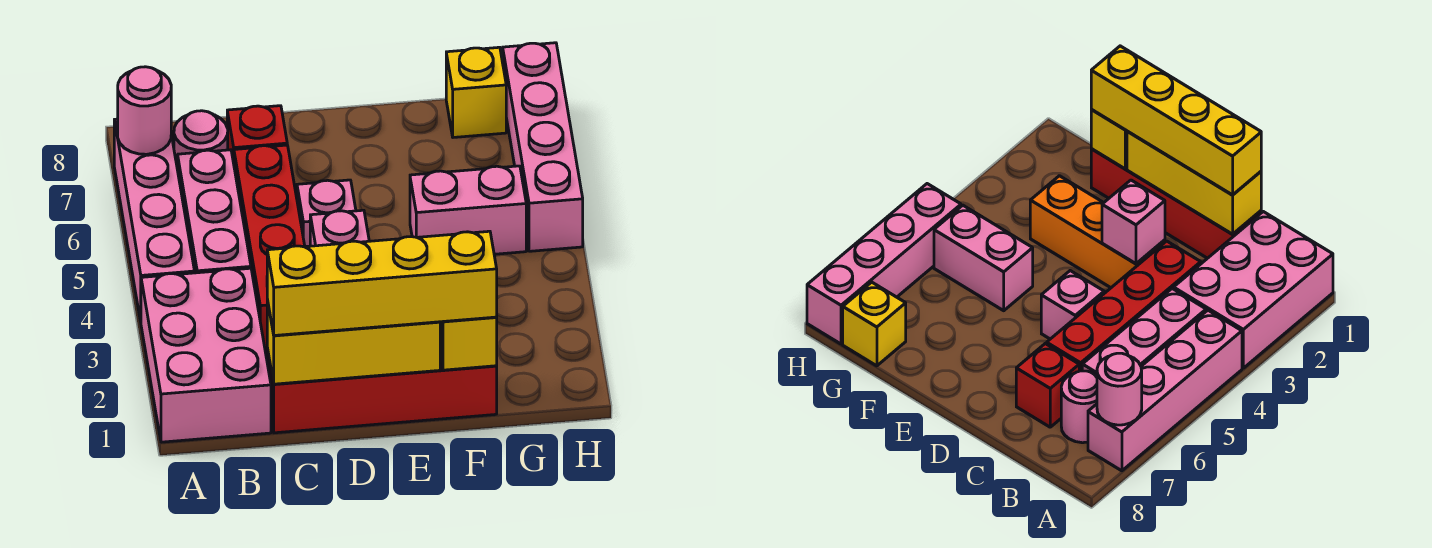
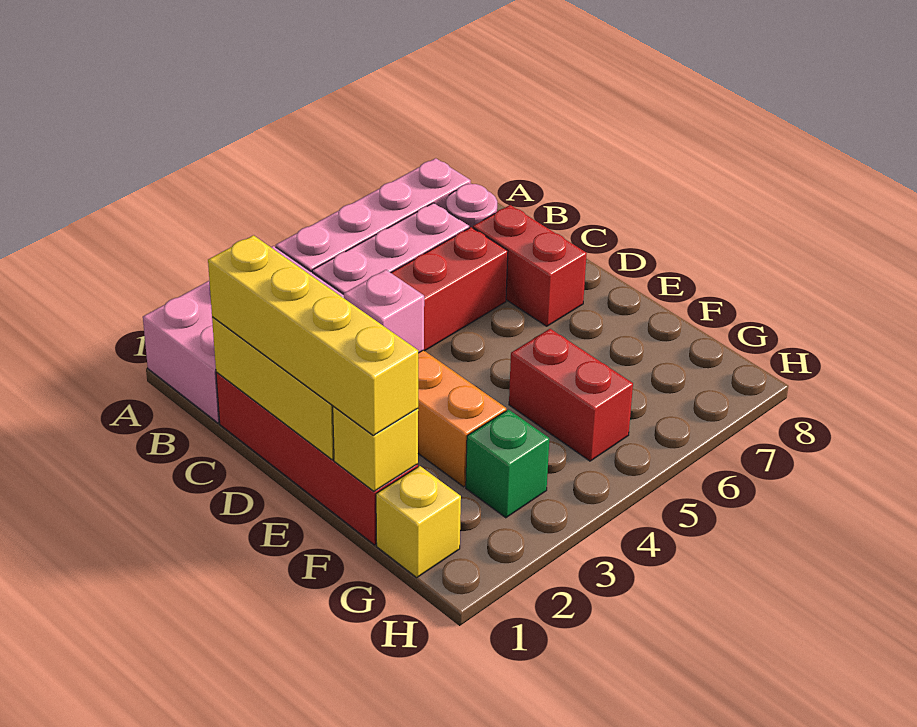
pink 1x1 round brick [118,67,171,154] -> none
red 1x1 brick [227,106,287,163] -> red 1x2 brick [473,205,587,326]
pink 1x1 brick [297,180,356,247] -> none
pink 1x2 brick [410,166,526,254] -> red 1x2 brick [509,329,633,461]
none -> green 1x1 brick [466,410,549,518]
yellow 1x1 brick [446,47,506,137] -> yellow 1x1 brick moved to [376,466,461,578]
pink 1x4 brick [503,43,583,251] -> none

